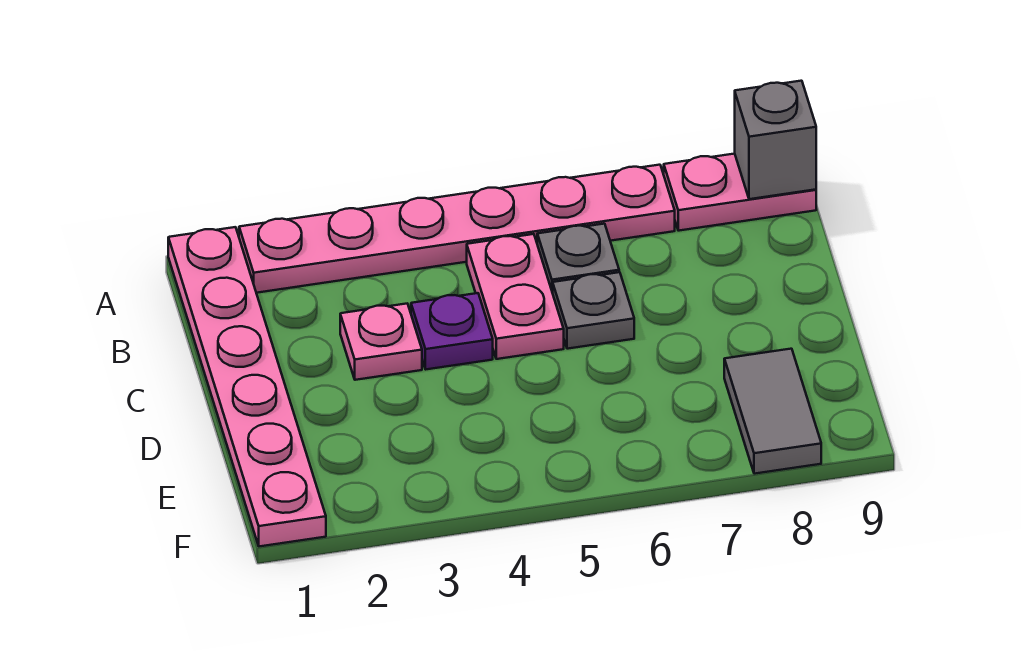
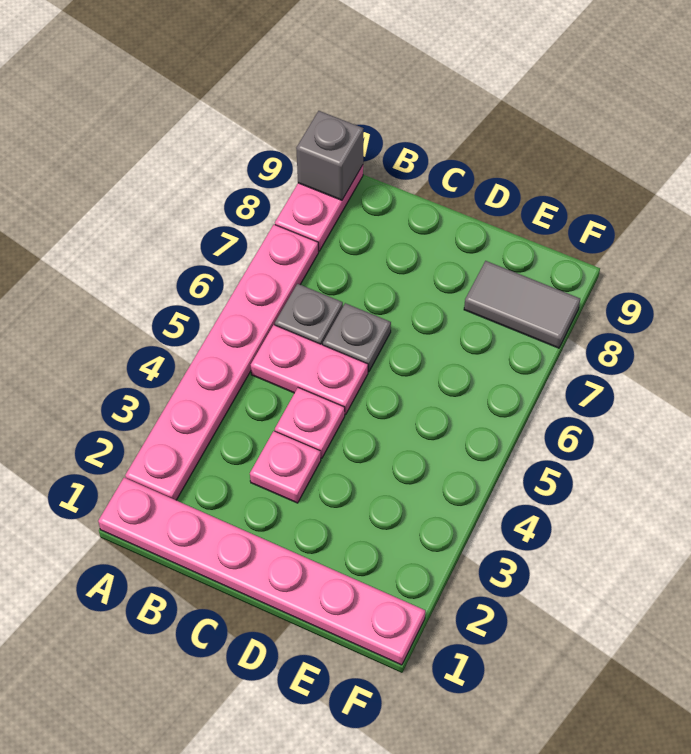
purple 1x1 plate [411,293,493,369] -> pink 1x1 plate [275,388,345,458]

